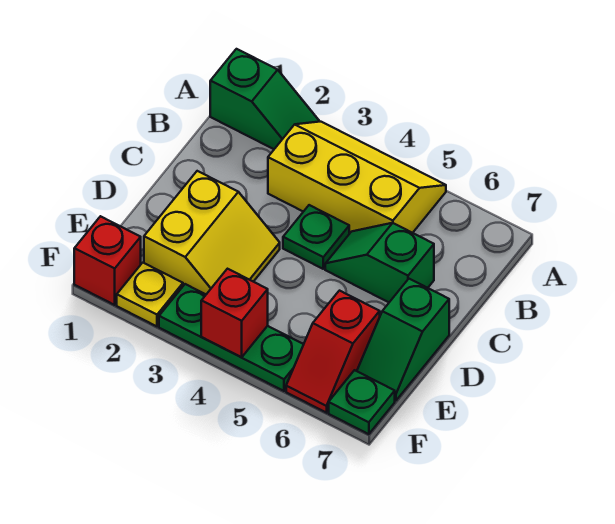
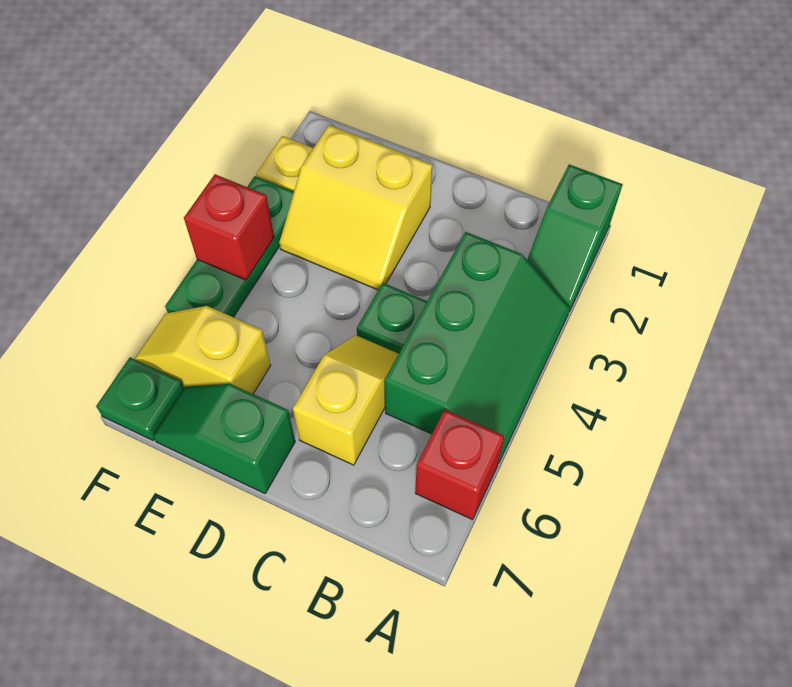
yellow 2x3 slope [268,122,446,234] -> green 2x3 slope [384,232,570,463]
green 1x2 slope [325,223,434,302] -> yellow 1x2 slope [293,335,398,465]
red 1x2 slope [286,291,380,413] -> yellow 1x2 slope [135,306,271,394]
red 1x1 brick [74,216,141,305] -> red 1x1 brick moved to [415,410,505,520]

